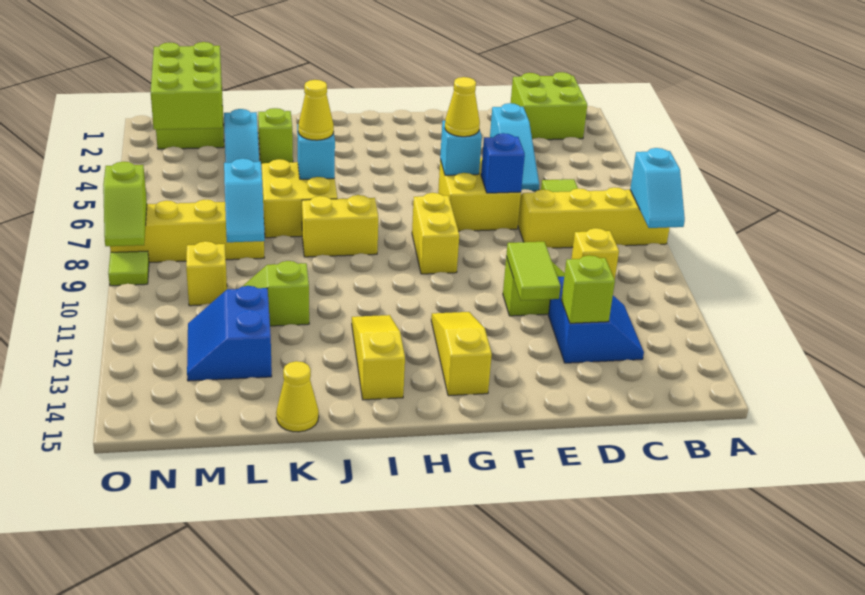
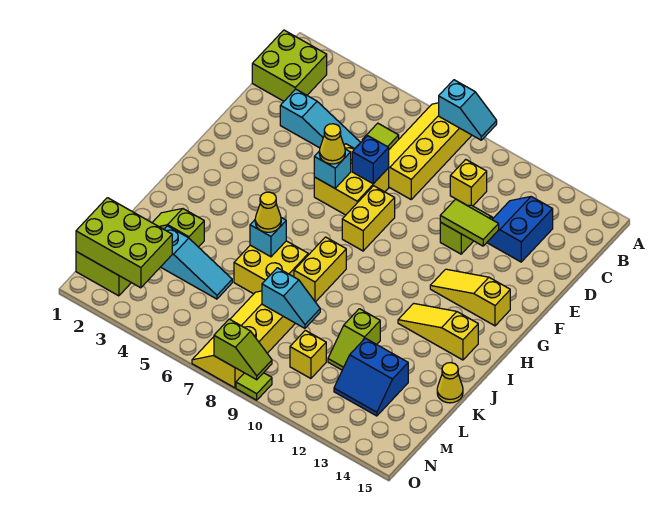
blue 2x2 slope [548,277,644,363] -> blue 2x2 slope turned to [487,197,553,262]
lime 1x1 brick [561,255,615,323] -> none
yellow 1x2 brick [412,193,459,274] -> yellow 1x2 brick turned to [342,186,395,251]

